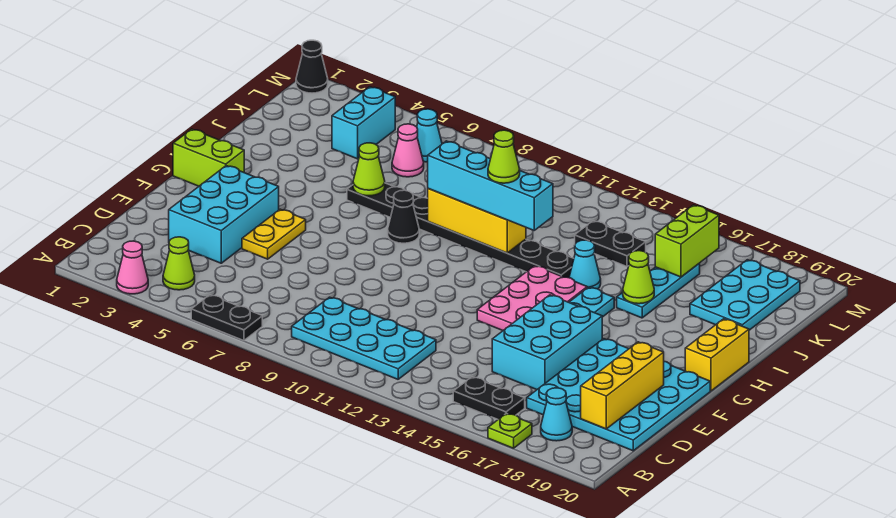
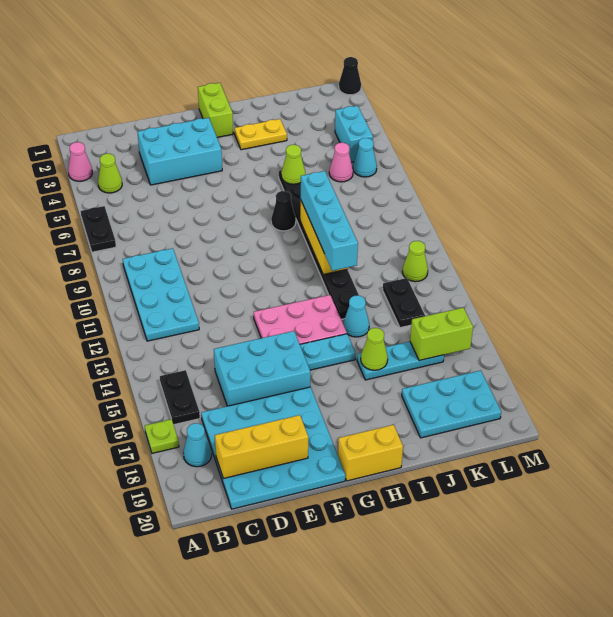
yellow 1x2 plate [242,209,306,259] -> yellow 1x2 plate moved to [235,119,287,150]
lime 1x1 cone [488,130,520,183] -> lime 1x1 cone moved to [403,241,428,282]
cyan 1x2 brick [332,87,395,159] -> cyan 1x2 brick turned to [335,106,373,162]

